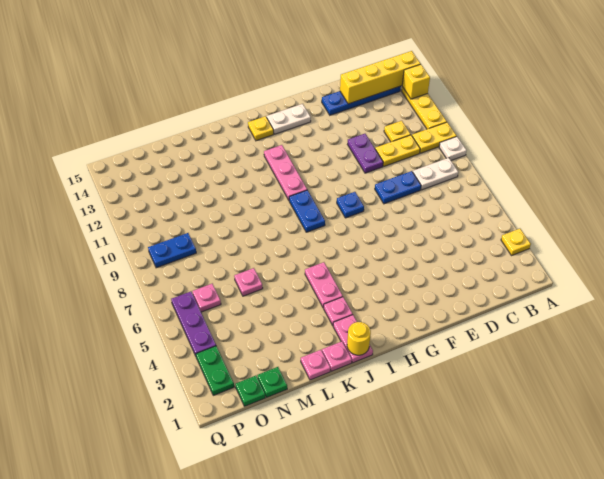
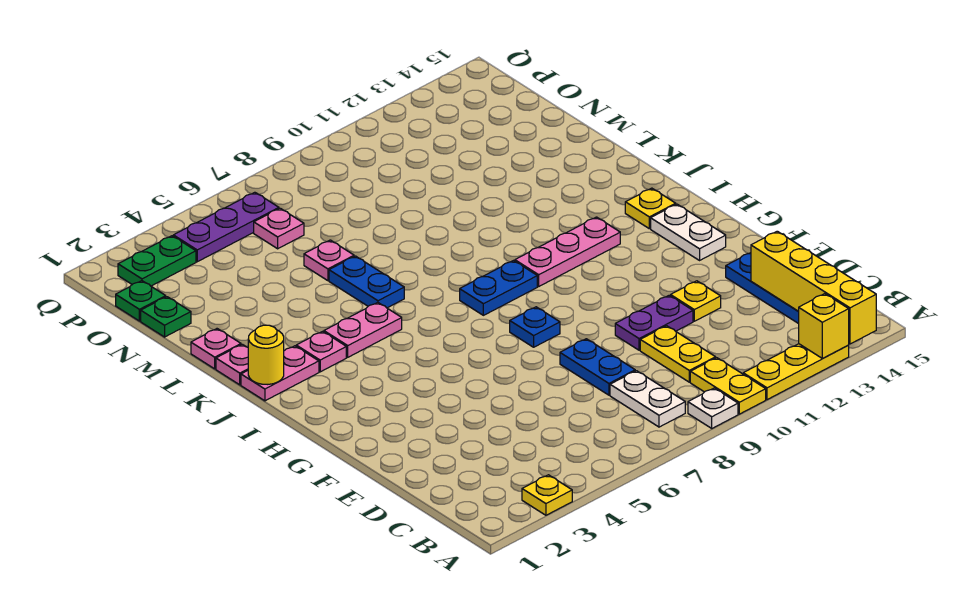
yellow 1x1 plate [384,121,411,142] -> yellow 1x1 plate moved to [671,281,721,321]
blue 1x2 plate [148,233,196,268] -> blue 1x2 plate moved to [329,256,404,308]

